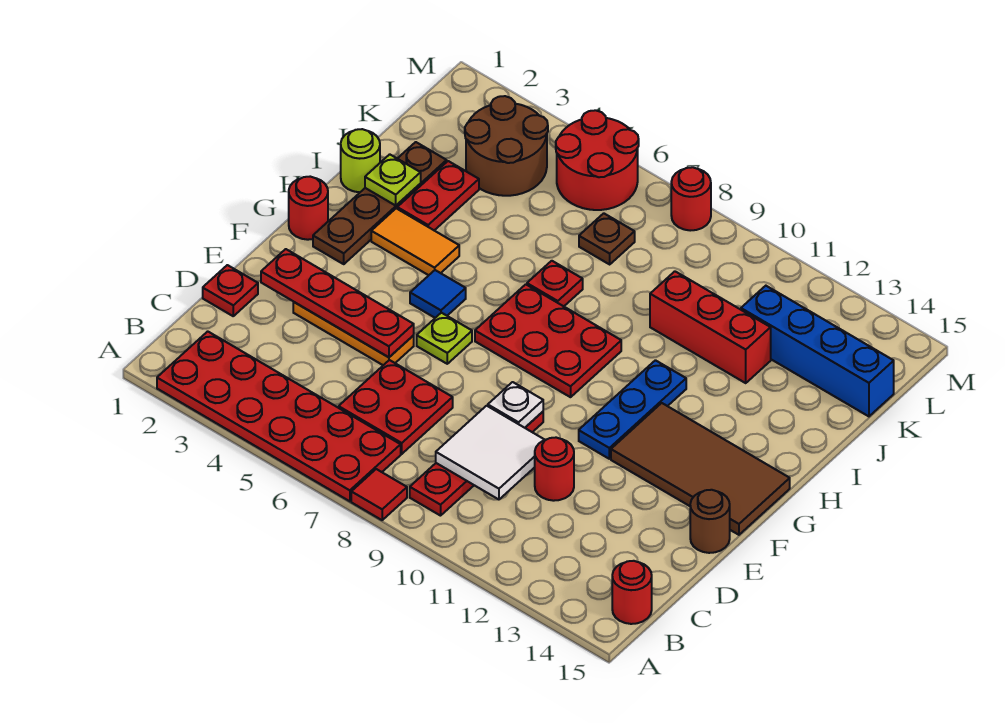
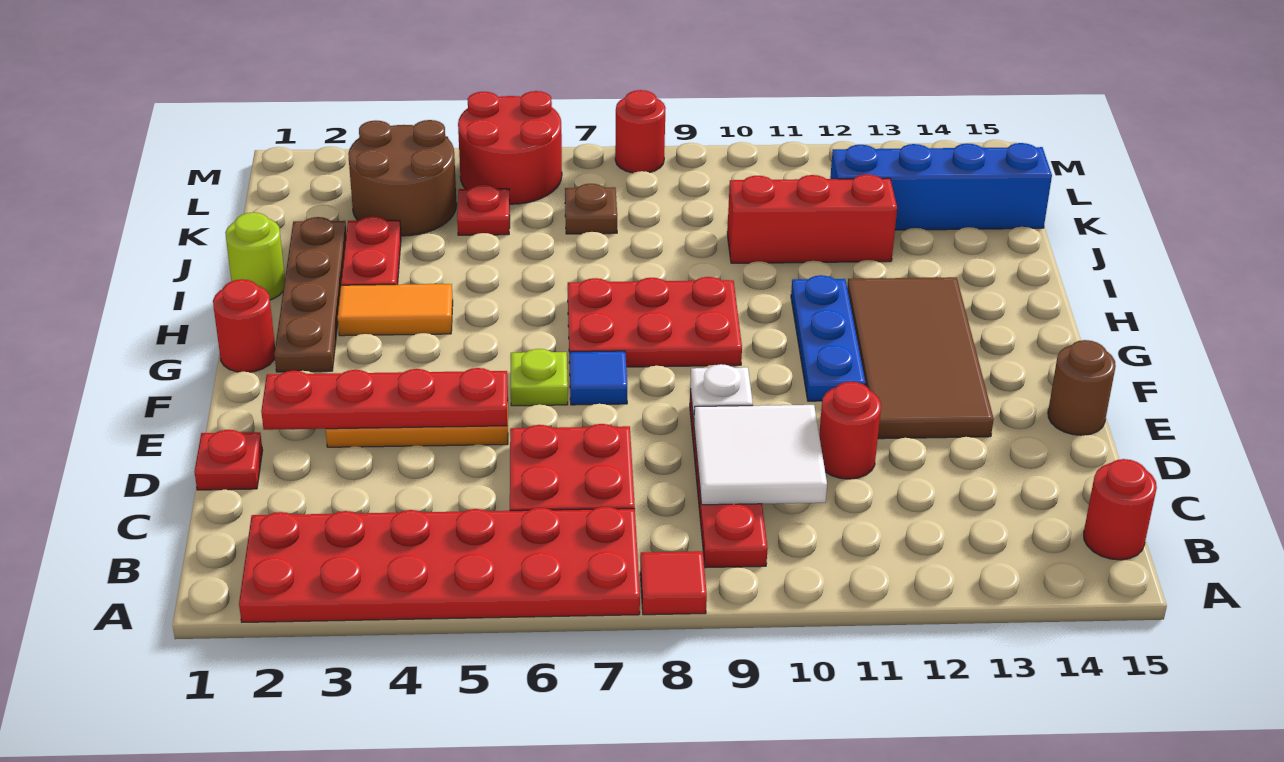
brown 2x4 tile [611,403,790,535] -> brown 2x4 tile turned to [847,277,994,439]
blue 1x1 tile [410,270,466,318] -> blue 1x1 tile moved to [570,351,627,405]
lime 1x1 plate [365,154,421,205] -> none
red 1x1 plate [527,261,583,306] -> red 1x1 plate moved to [457,185,510,235]

